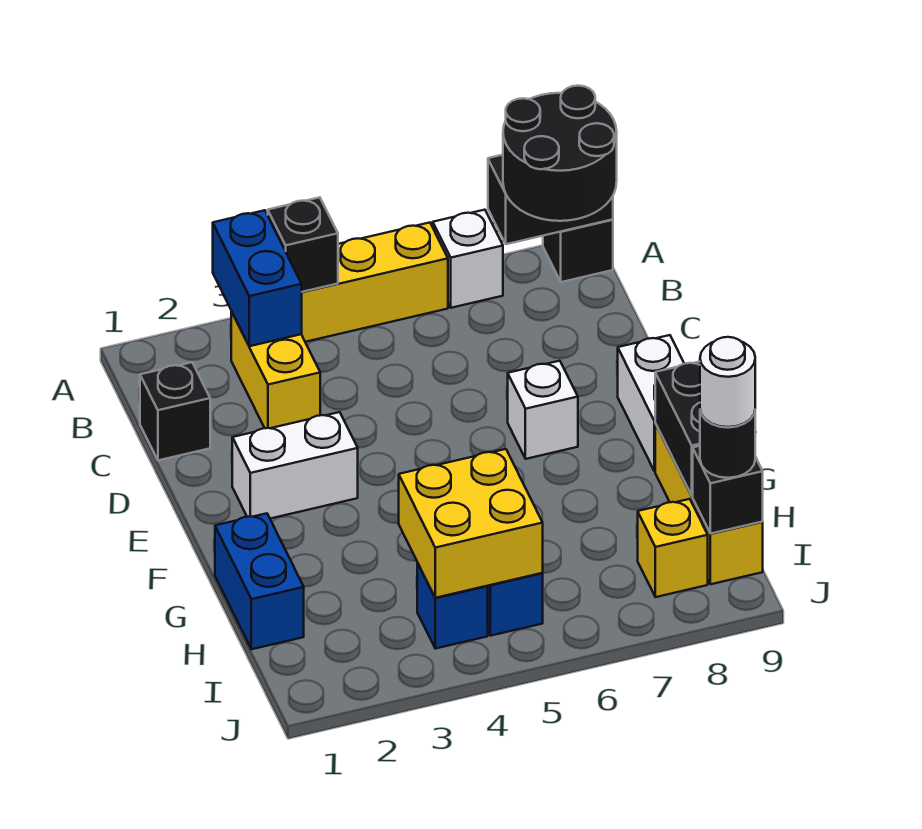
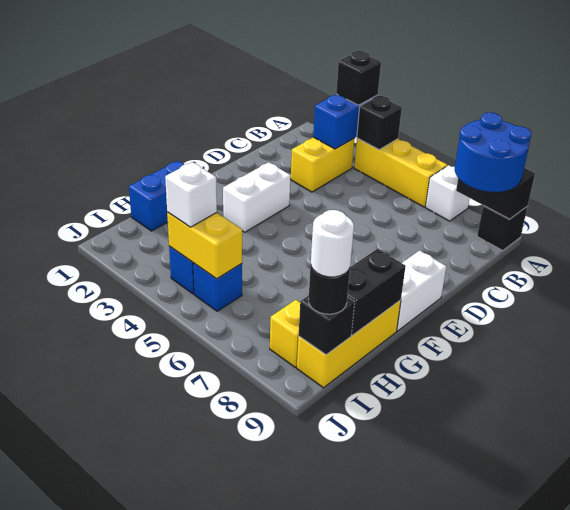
black 2x2 round brick [503,86,617,221] -> blue 2x2 round brick [455,113,532,192]
black 1x1 brick [140,362,210,460] -> black 1x1 brick moved to [336,51,381,105]
white 1x2 brick [232,412,358,519] -> white 1x2 brick turned to [223,162,291,232]
white 1x1 brick [508,361,578,459] -> white 1x1 brick moved to [165,162,217,227]
yellow 2x2 brick [399,449,543,598] -> yellow 1x2 brick [167,212,242,279]

